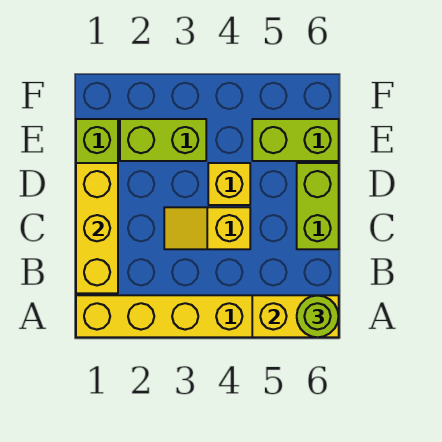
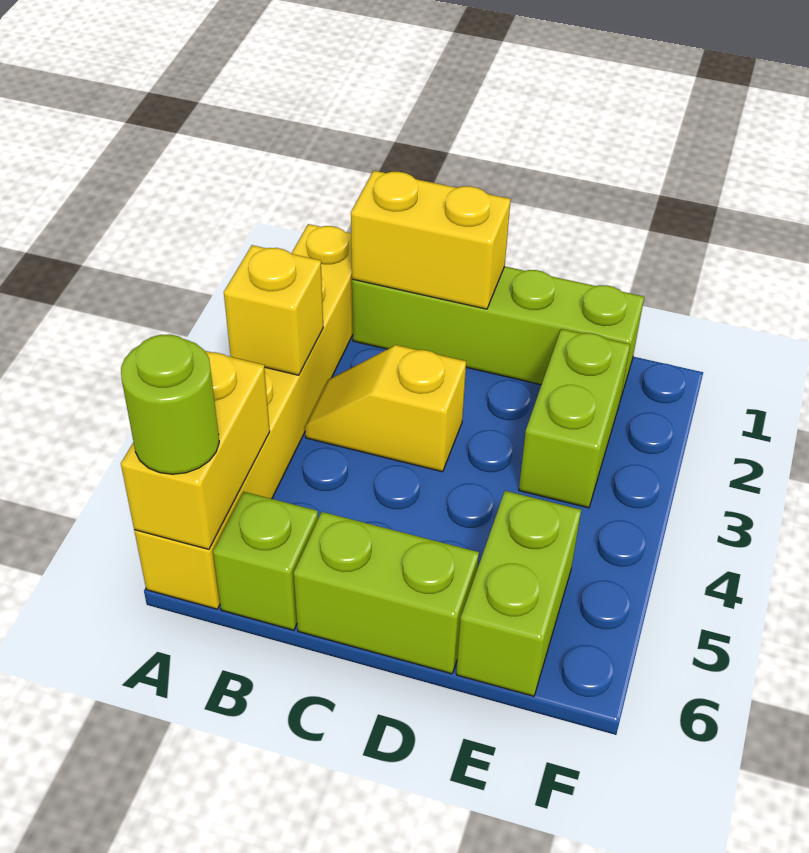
yellow 1x3 brick [76,163,118,293] -> yellow 1x2 brick [351,171,511,309]
none -> lime 1x1 brick [213,492,318,630]
yellow 1x2 slope [164,207,250,249] -> yellow 1x2 slope turned to [305,345,466,472]
yellow 1x1 brick [208,163,250,205] -> yellow 1x1 brick moved to [224,245,323,375]

